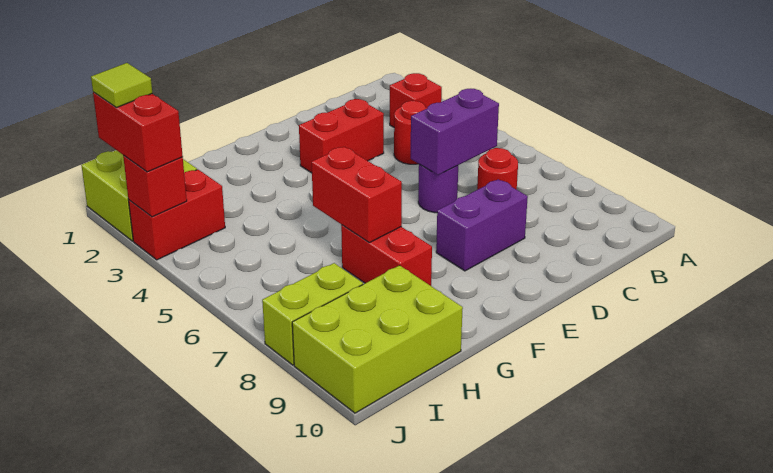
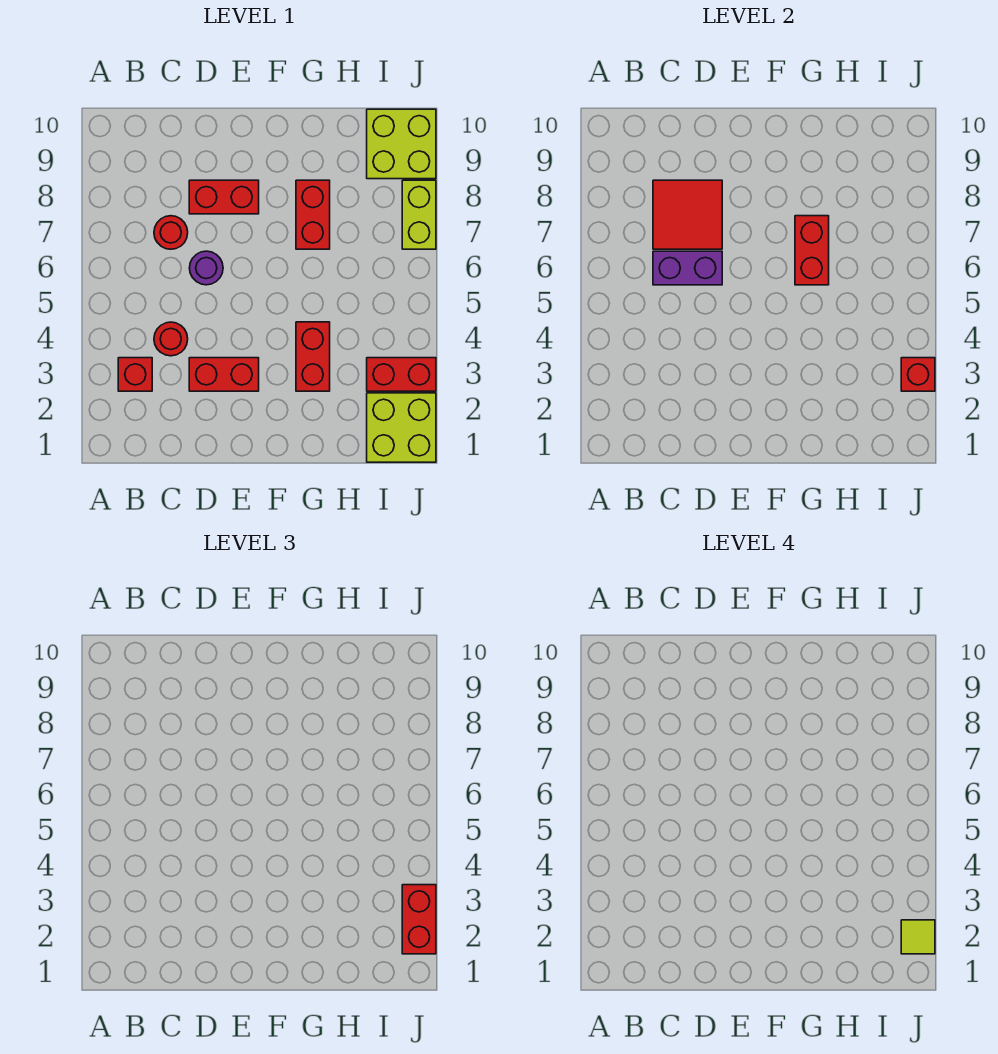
none -> red 2x2 tile [653,180,722,249]
purple 1x2 brick [436,179,528,271] -> red 1x2 brick [189,180,259,214]
none -> red 1x2 brick [296,322,330,391]
lime 2x3 brick [292,265,463,413] -> lime 2x2 brick [367,109,436,179]
lime 1x2 brick [262,263,363,365] -> lime 1x2 brick turned to [402,180,436,249]

